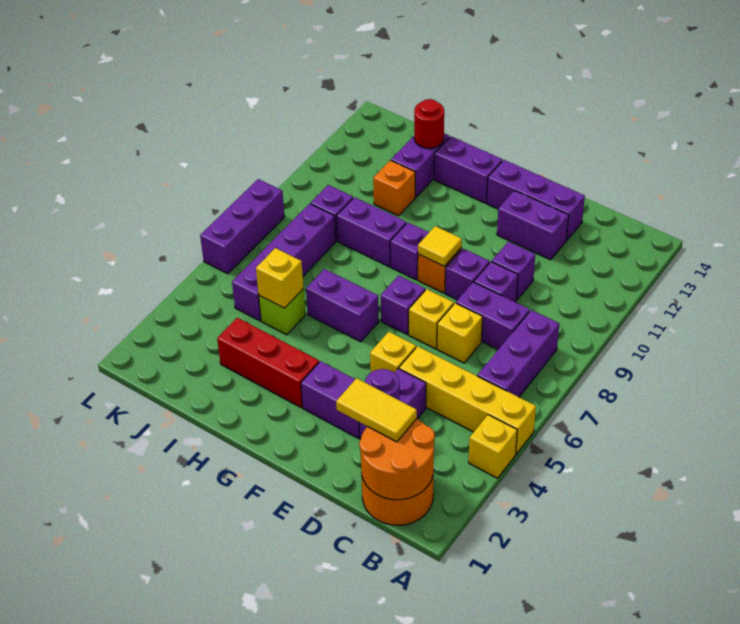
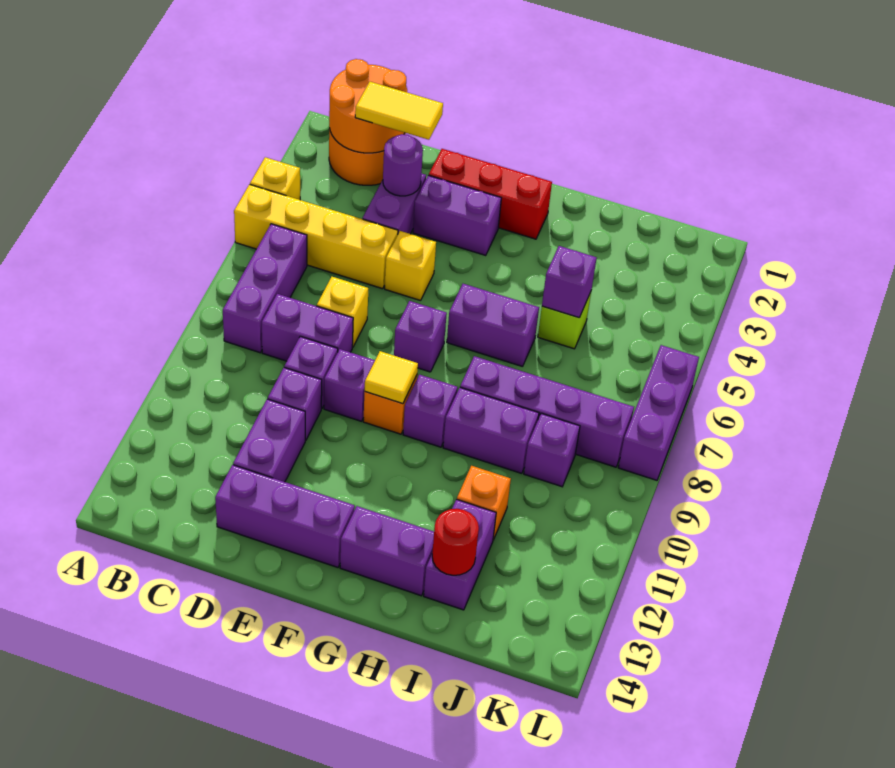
purple 1x2 brick [497,190,569,260] -> purple 1x2 brick turned to [233,399,305,482]
yellow 1x1 brick [409,289,454,349] -> none
red 1x3 brick [217,318,319,408] -> red 1x3 brick moved to [429,149,552,239]
yellow 1x1 brick [256,248,304,308] -> purple 1x1 brick [542,246,597,318]
purple 1x4 brick [232,204,336,321] -> purple 1x4 brick turned to [460,356,634,467]

